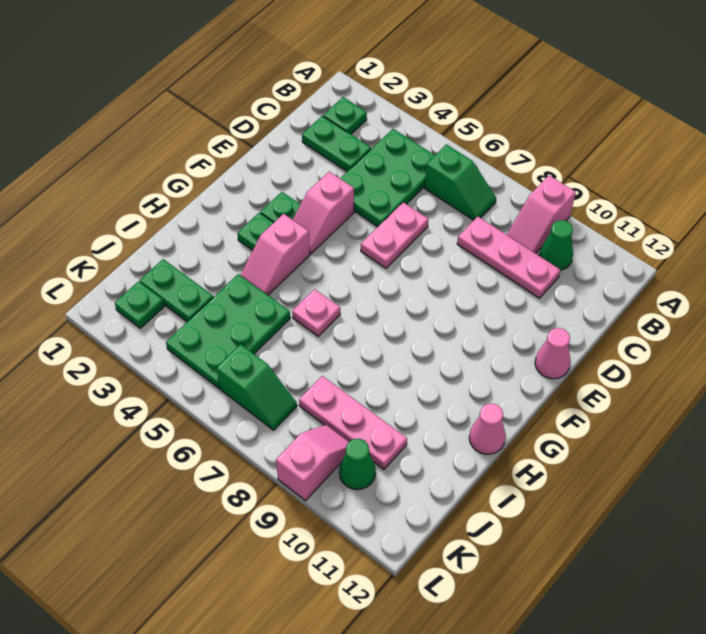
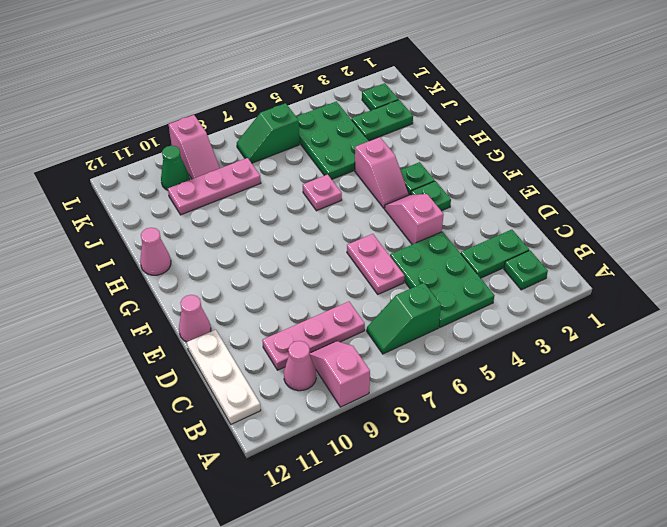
green 1x1 cone [539,220,573,270] -> pink 1x1 cone [284,341,316,391]
none -> white 1x3 plate [187,330,261,424]
pink 1x2 slope [241,214,310,295] -> pink 1x2 slope turned to [355,137,409,209]

